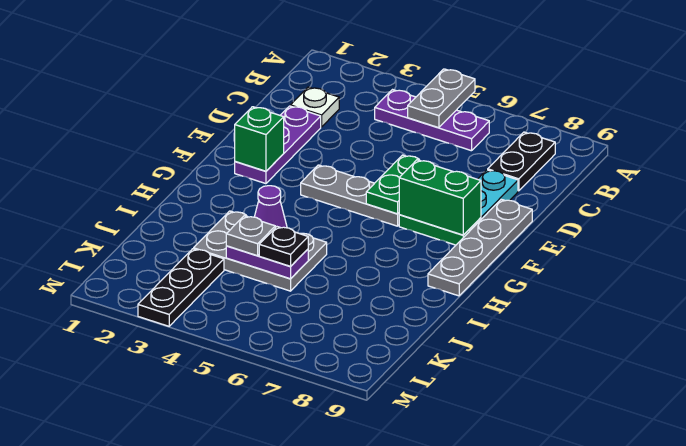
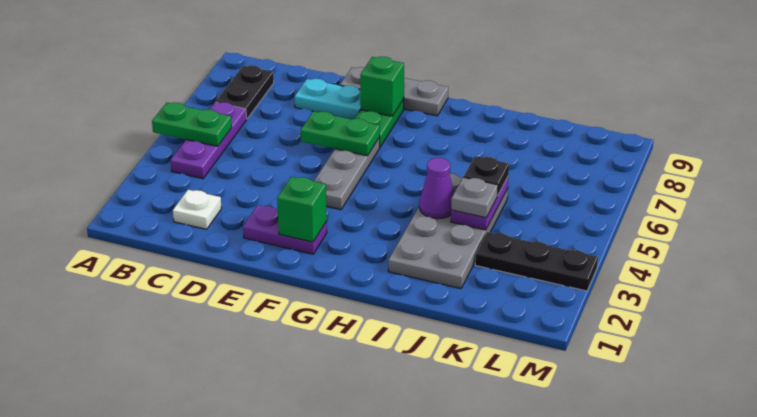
grey 1x2 plate [408,69,475,128] -> green 1x2 plate [152,102,232,146]
black 1x2 plate [488,132,555,191] -> black 1x2 plate turned to [216,65,274,119]
purple 1x3 plate [235,106,321,184] -> purple 1x2 plate [243,205,327,254]
grey 1x4 plate [428,199,532,296] -> grey 1x3 plate [340,67,448,116]
green 1x2 brick [399,160,481,235] -> green 1x1 brick [360,56,404,116]
grey 2x3 plate [194,211,327,291] -> grey 2x4 plate [388,173,508,289]

